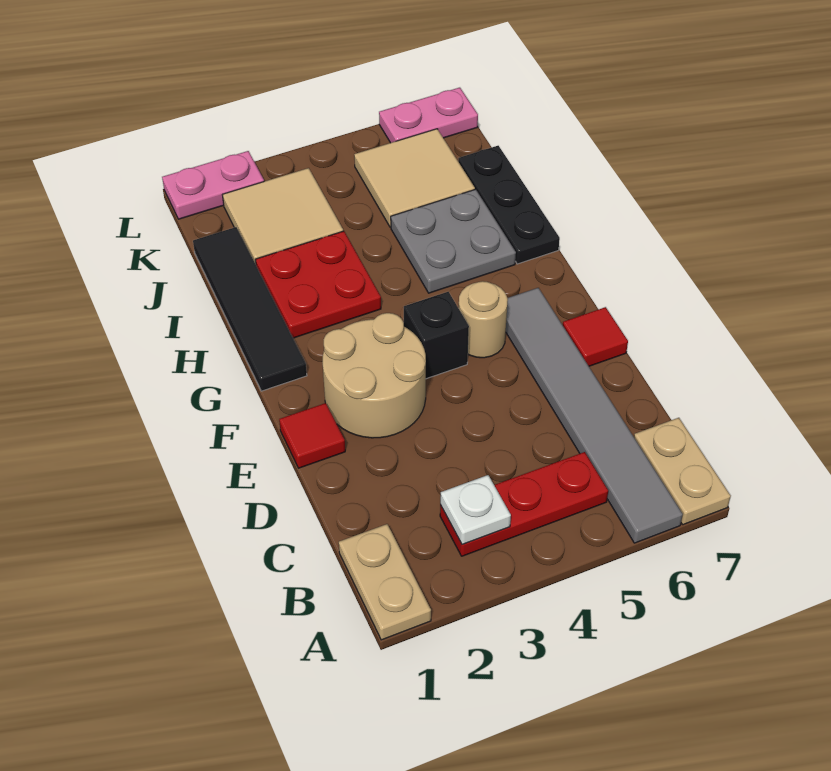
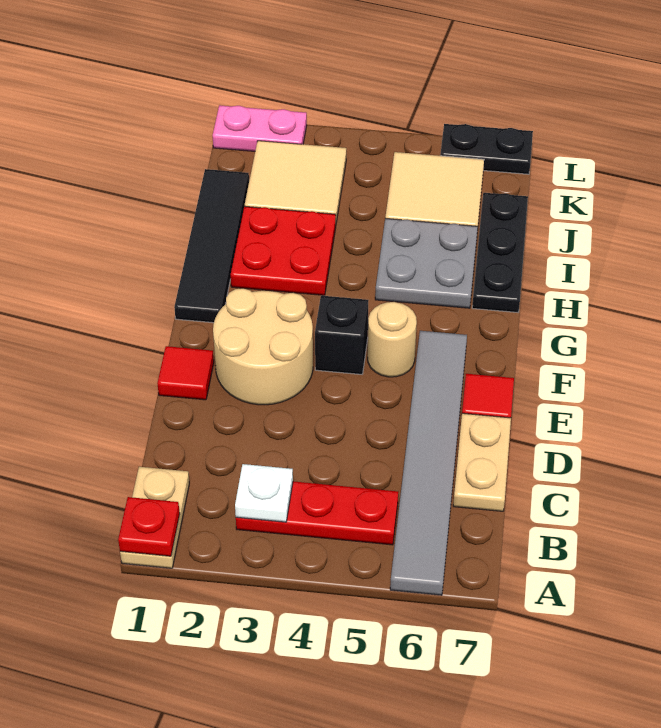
none -> red 1x1 plate [118,497,180,556]
tan 1x2 plate [634,418,731,525] -> tan 1x2 plate moved to [453,413,511,511]
pink 1x2 plate [379,88,478,143] -> black 1x2 plate [440,124,533,174]

